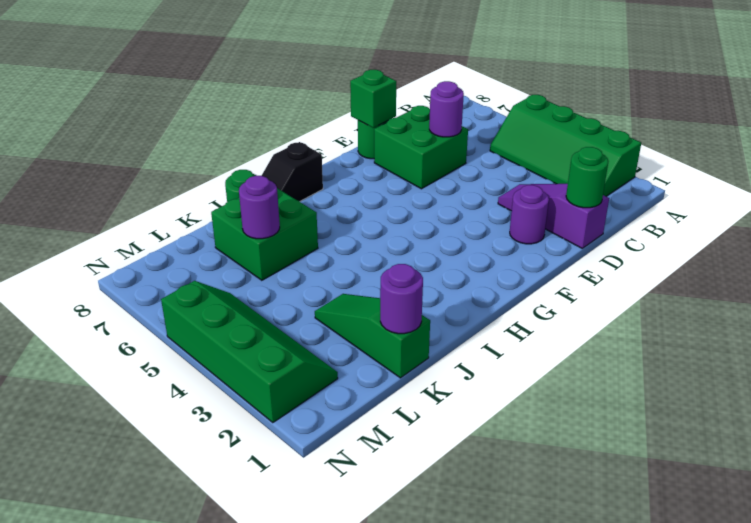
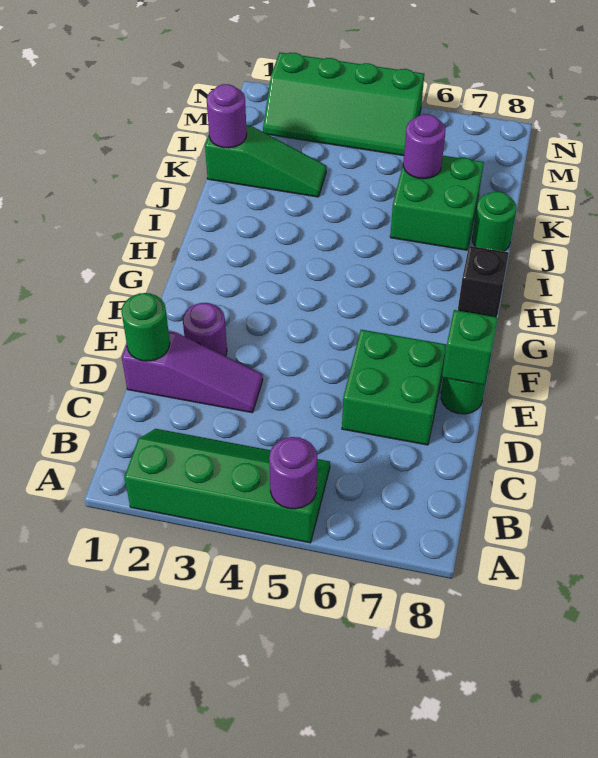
purple 1x1 round brick [429,81,464,137] -> purple 1x1 round brick moved to [269,437,317,509]

